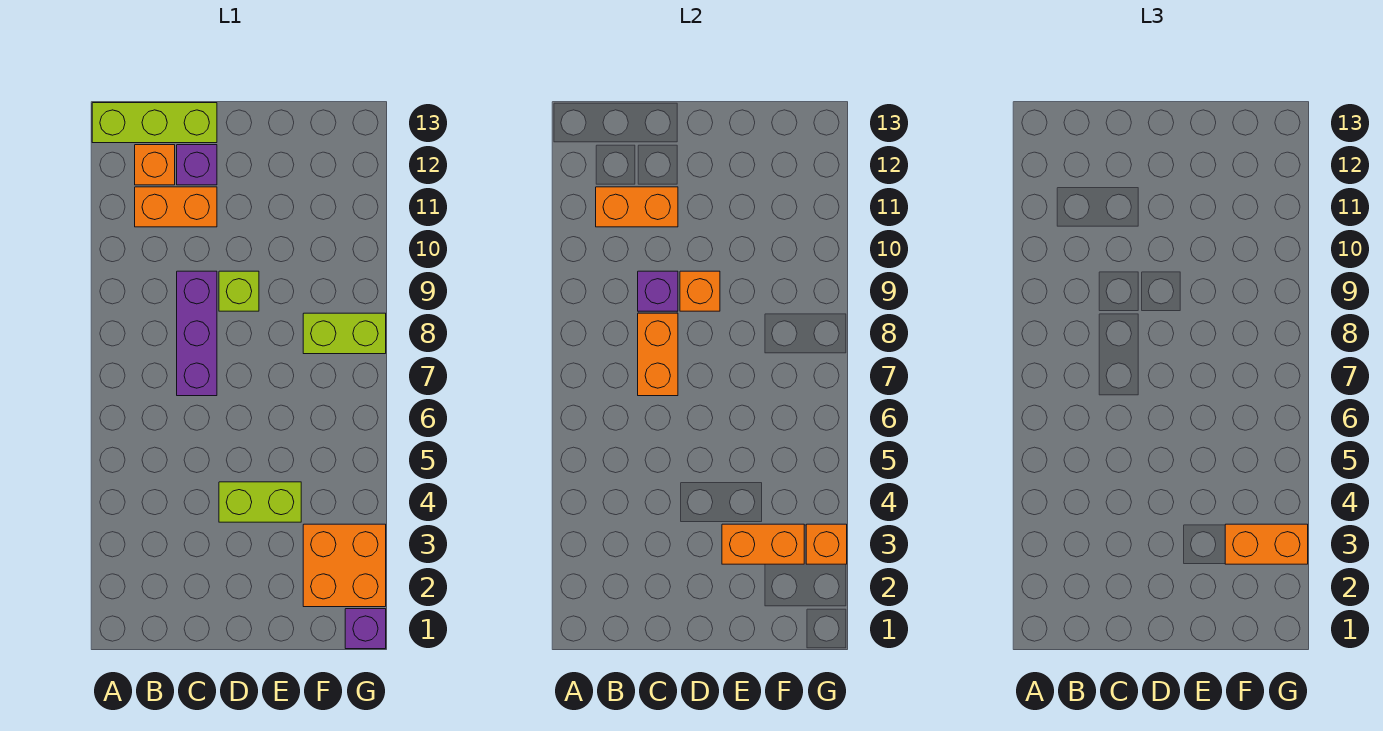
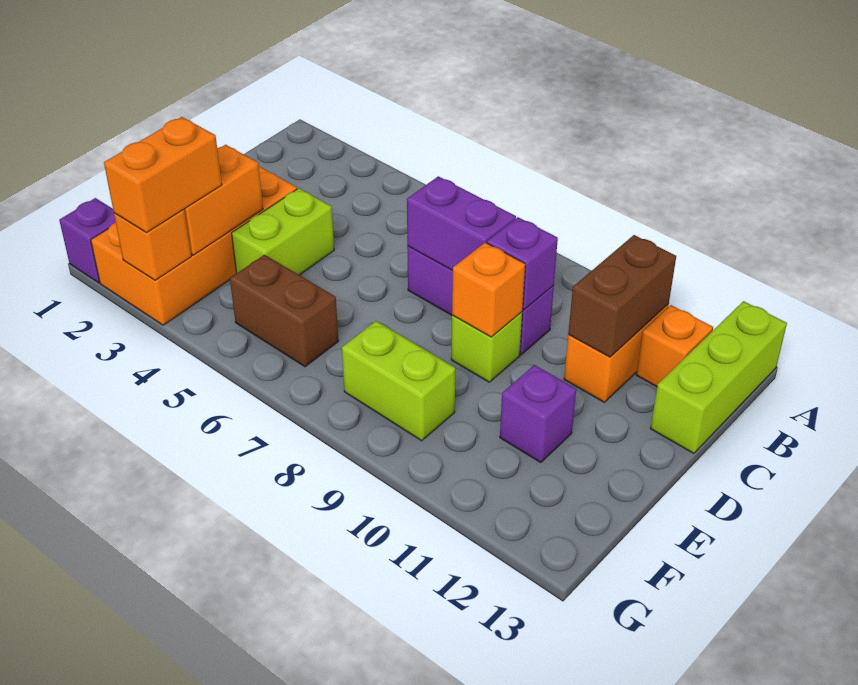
orange 1x2 brick [596,187,678,227] -> brown 1x2 brick [568,235,676,357]
orange 1x2 brick [638,313,678,396] -> purple 1x2 brick [407,176,516,271]
purple 1x1 brick [177,145,217,185] -> purple 1x1 brick moved to [500,365,576,462]
orange 2x2 brick [303,524,386,607] -> orange 2x4 brick [91,166,297,325]
none -> brown 1x2 brick [230,255,338,367]
lime 1x2 brick [303,313,386,354] -> lime 1x2 brick turned to [342,321,455,441]

